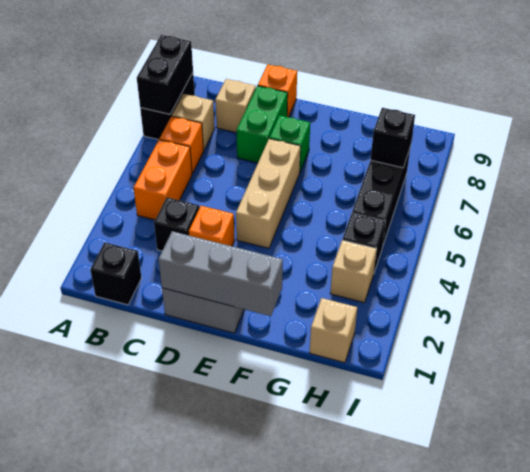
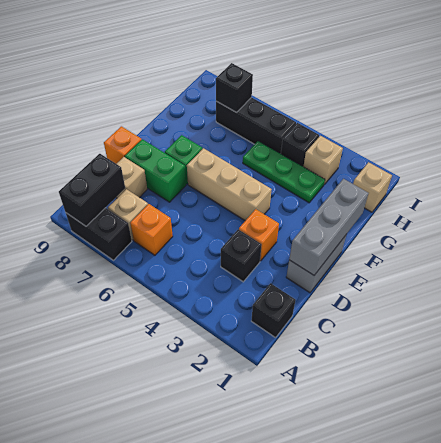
black 1x2 brick [137,35,193,114] -> black 1x2 brick turned to [59,154,125,226]
orange 1x2 brick [134,140,192,220] -> none
none -> green 1x3 plate [243,141,325,203]

